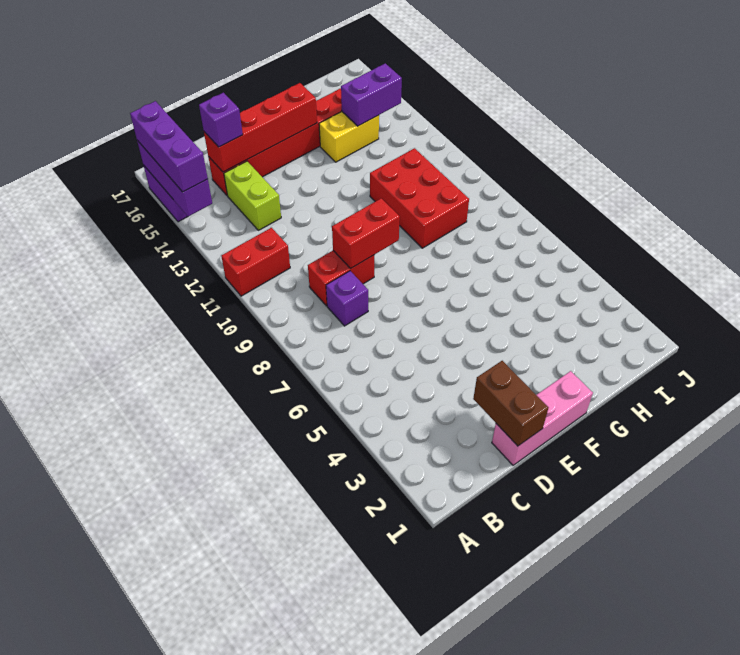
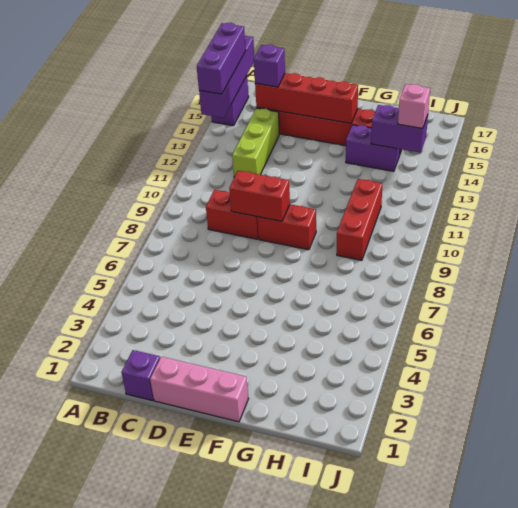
red 1x2 brick [221,228,290,296] -> red 1x2 brick moved to [257,204,316,250]
purple 1x3 brick [137,140,212,216] -> purple 1x4 brick [199,36,254,118]
purple 1x1 brick [326,271,368,326] -> purple 1x1 brick moved to [121,350,160,401]
lime 1x2 brick [224,161,281,230] -> lime 1x3 brick [232,108,279,177]
brown 1x2 brick [473,361,549,446] -> none
red 2x3 brick [370,148,469,248] -> red 1x3 brick [337,179,382,260]
yellow 1x2 brick [319,112,379,162] -> purple 1x2 brick [346,125,400,171]
none -> pink 1x1 brick [398,84,430,128]

